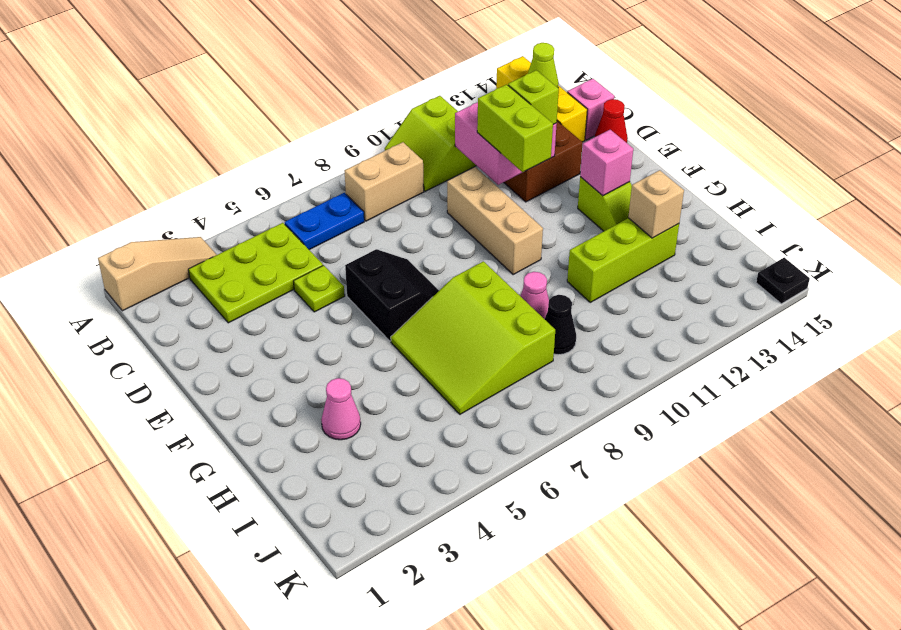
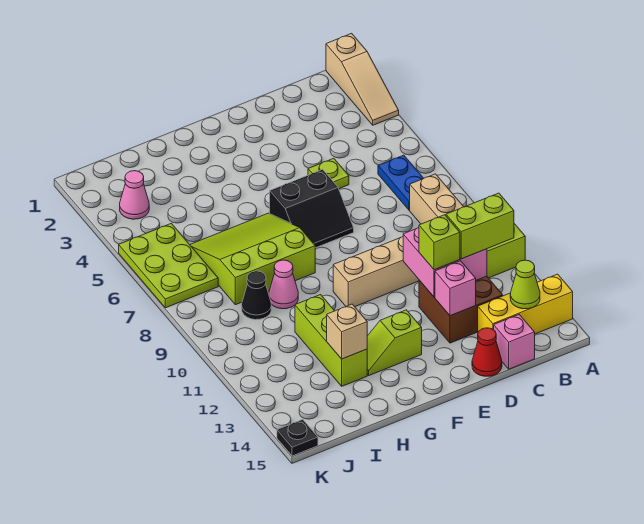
lime 2x3 plate [188,223,323,323] -> lime 2x3 plate moved to [119,223,218,308]
lime 1x2 brick [477,84,553,172] -> lime 1x2 brick moved to [446,193,514,259]
pink 1x1 brick [580,130,633,196] -> pink 1x1 brick moved to [435,261,476,316]
pink 1x1 cone [321,378,361,440] -> pink 1x1 cone moved to [120,171,149,219]

